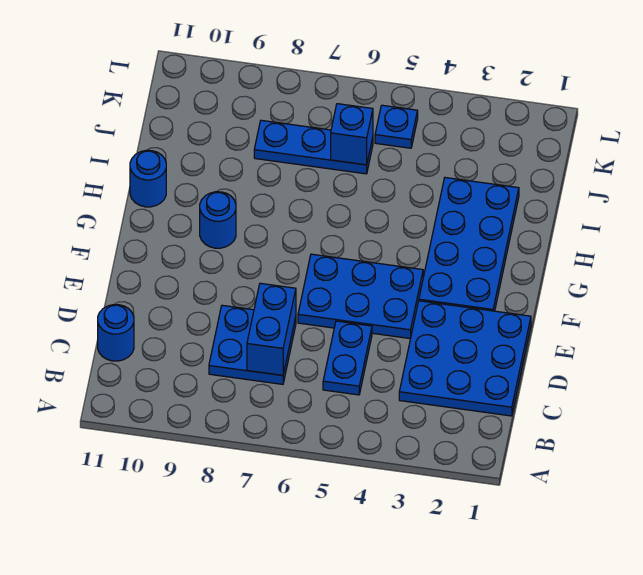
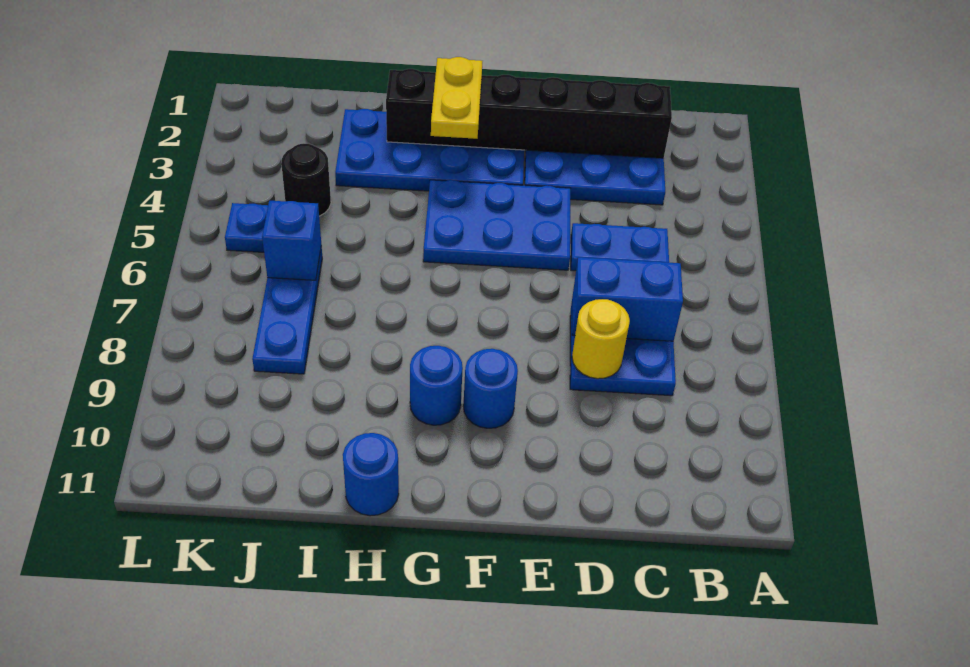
none -> black 1x6 brick [386,69,672,158]
blue 1x1 round brick [98,305,134,361] -> blue 1x1 round brick moved to [463,349,518,428]
none -> yellow 1x1 round brick [572,299,630,379]
blue 2x3 plate [298,254,423,339] -> blue 2x3 plate turned to [423,180,570,270]
none -> yellow 1x2 plate [431,57,482,139]
none -> black 1x1 round brick [281,144,331,216]

